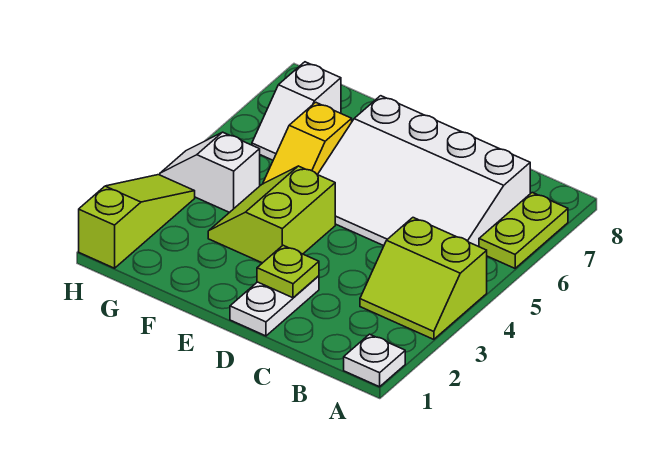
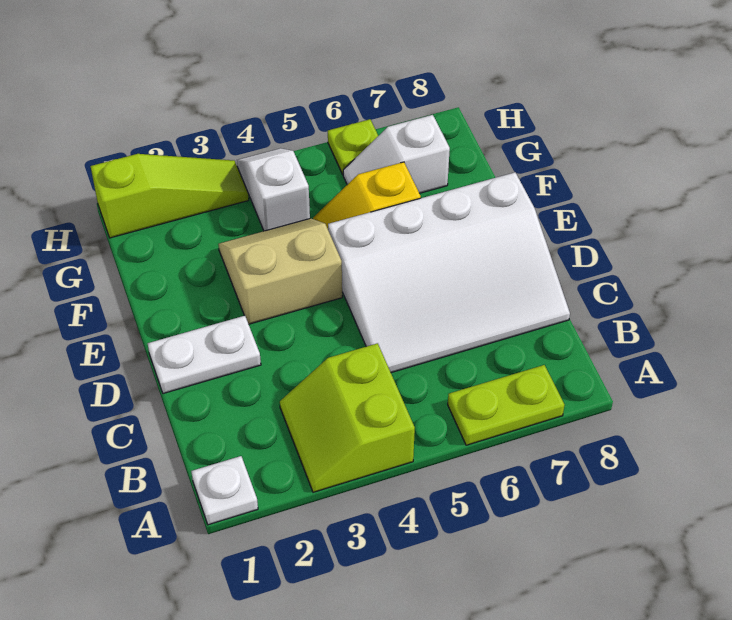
white 3x4 slope [318,96,530,247] -> white 3x4 slope turned to [328,172,570,373]
lime 1x1 plate [257,245,319,298] -> lime 1x1 plate moved to [328,119,378,174]
lime 2x2 slope [208,166,335,263] -> tan 2x2 slope [218,218,342,324]

